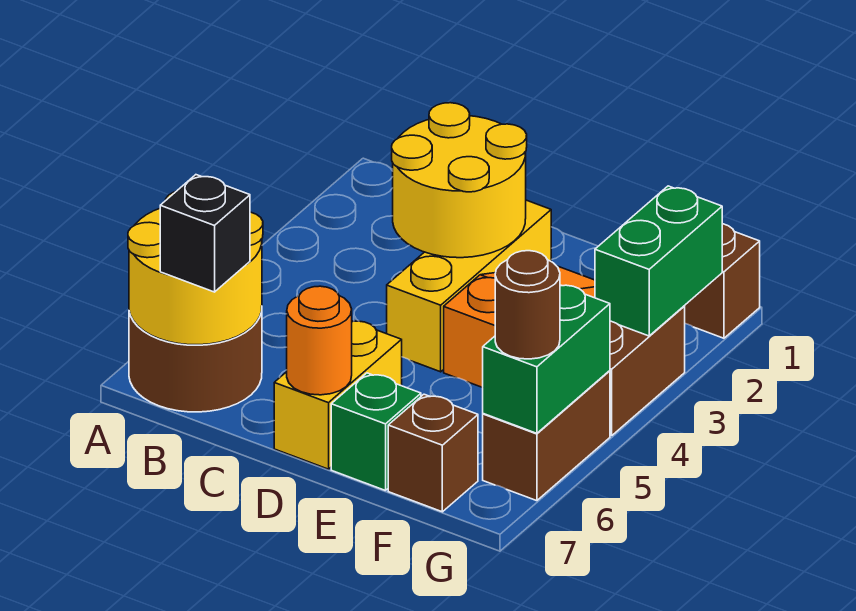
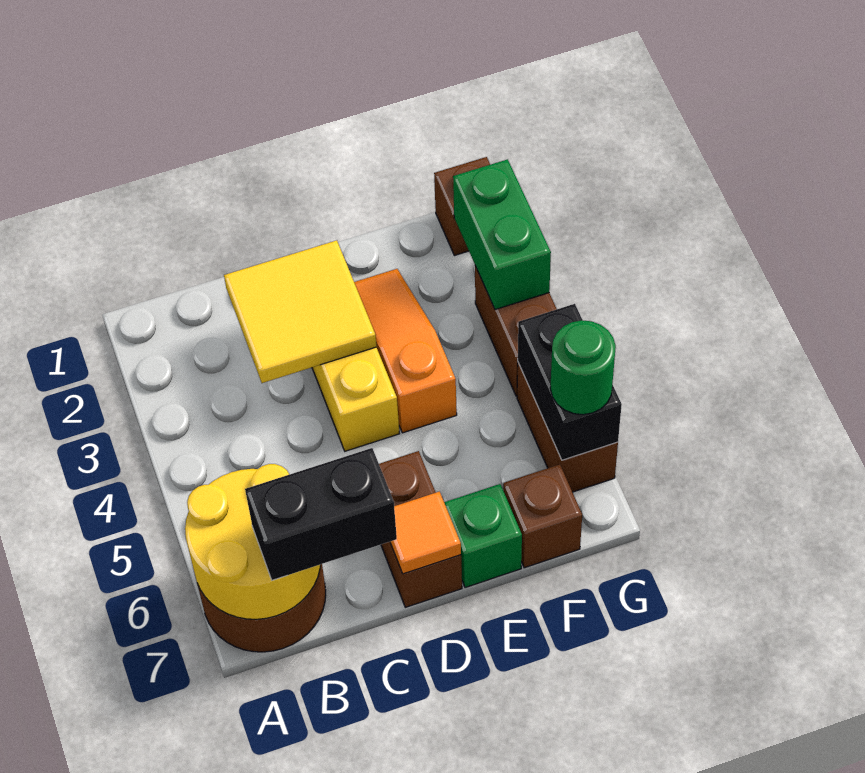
black 1x1 brick [160,175,250,292] -> black 1x2 brick [245,448,397,580]
yellow 2x2 round brick [392,103,527,258] -> yellow 2x2 tile [224,240,376,383]
yellow 1x2 brick [274,321,402,469] -> brown 1x2 brick [379,451,462,607]
orange 1x1 round brick [287,286,352,395] -> orange 1x1 tile [390,492,461,574]
green 1x2 brick [483,285,610,433] -> black 1x2 brick [518,304,622,460]
brown 1x1 round brick [495,251,560,359] -> green 1x1 round brick [550,320,616,415]

